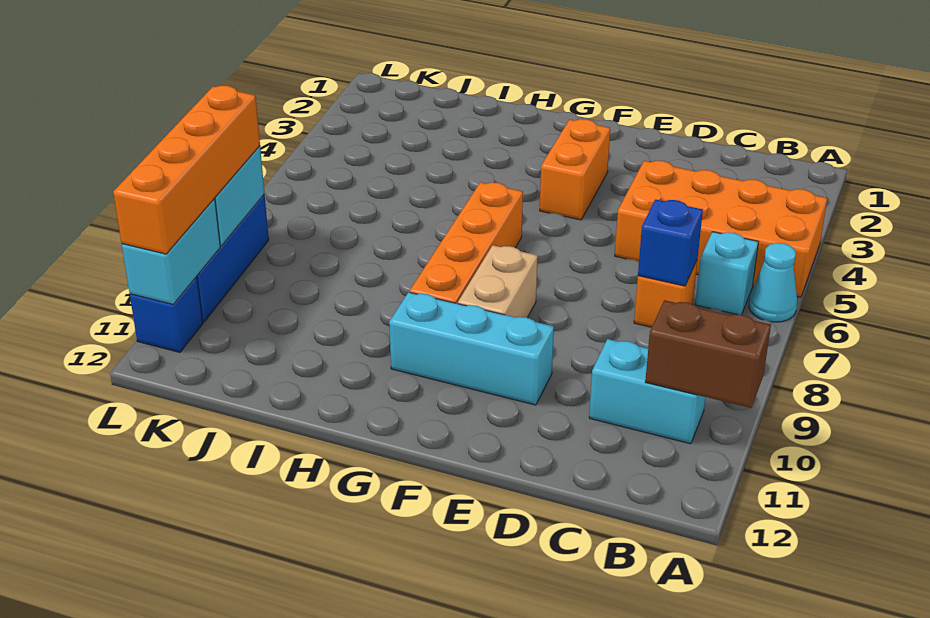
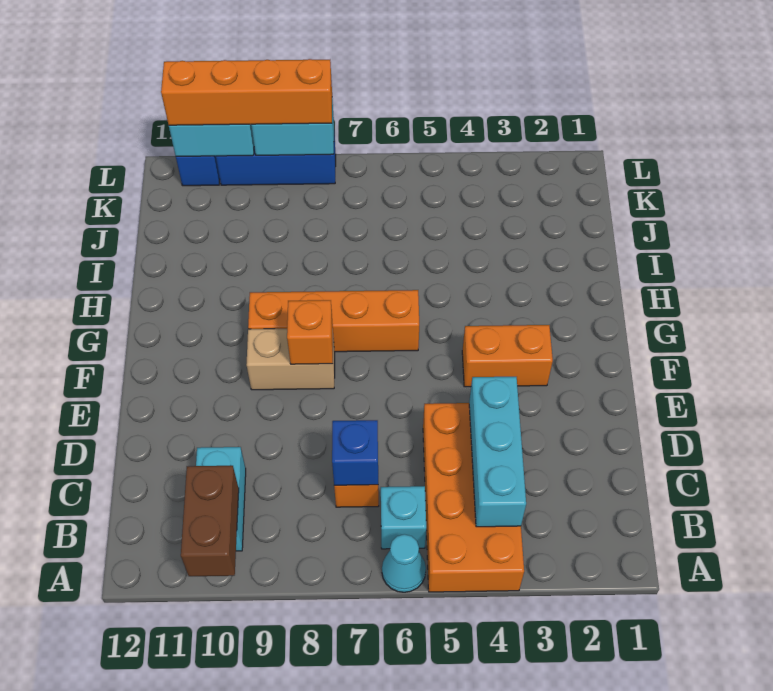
cyan 1x3 brick [389,292,554,405] -> cyan 1x3 brick moved to [469,377,526,527]
none -> orange 1x1 brick [287,300,333,364]

